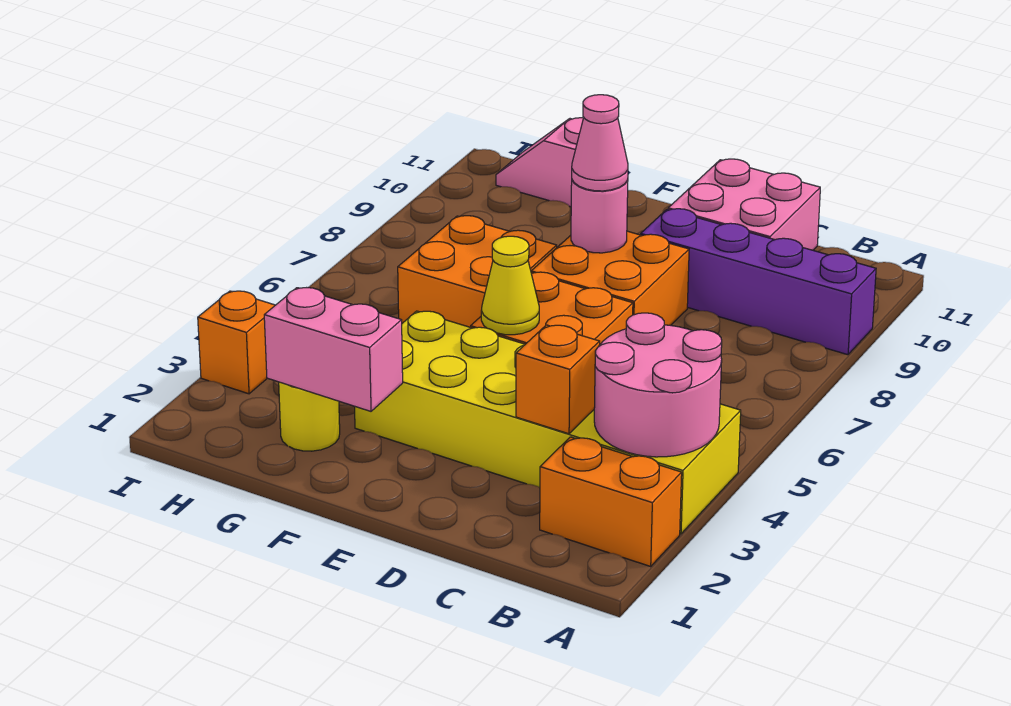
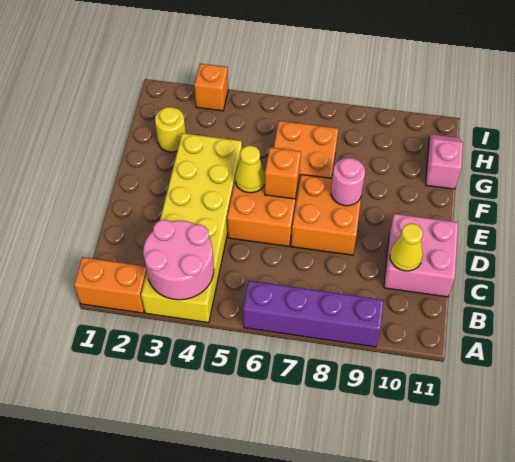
orange 1x2 brick [540,437,682,566] -> orange 1x2 brick turned to [74,257,147,313]
purple 1x4 brick [641,209,876,355] -> purple 1x4 brick turned to [243,281,383,347]
orange 1x1 brick [516,325,600,434] -> orange 1x1 brick moved to [265,147,301,199]
none -> yellow 1x1 cone [390,223,423,271]
pink 1x1 cone [572,95,628,191] -> none
pink 1x2 brick [264,288,403,411] -> none

